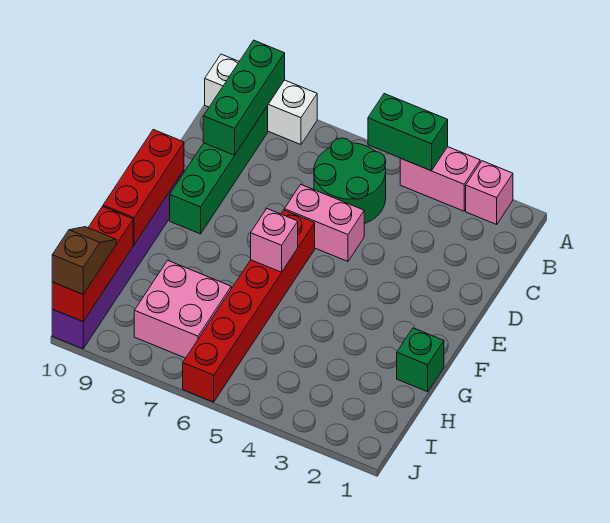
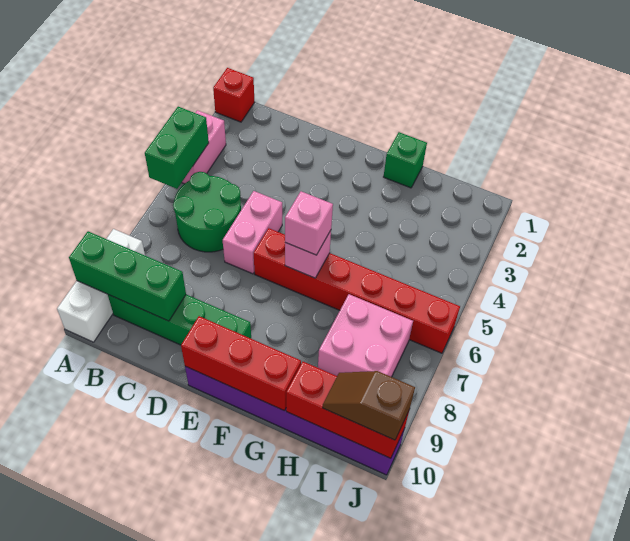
none -> red 1x1 brick [213,68,254,122]
pink 1x1 brick [466,161,513,224] -> pink 1x1 brick moved to [285,191,333,255]

